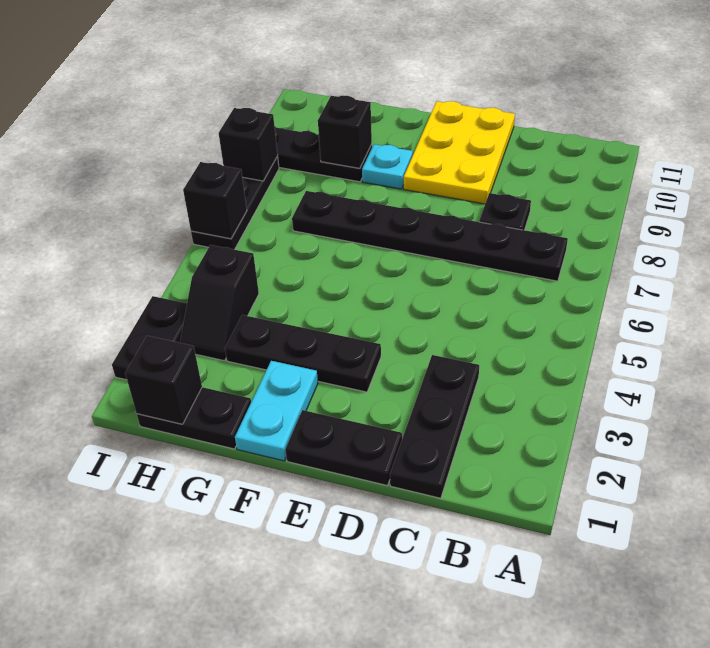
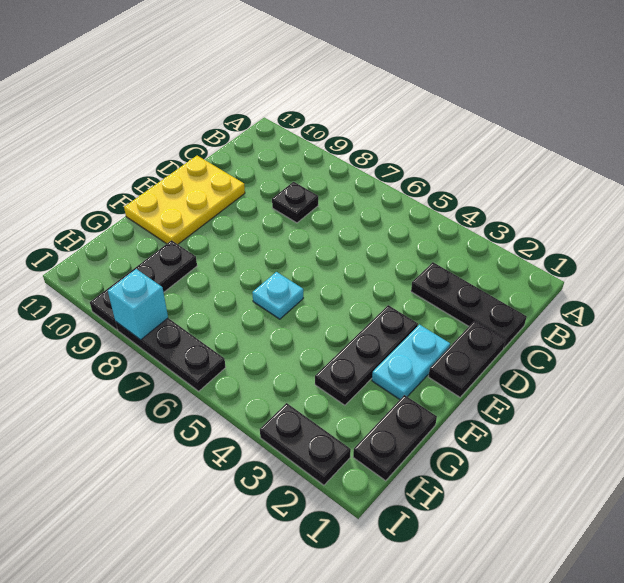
black 1x6 plate [292,191,568,281] -> none
yellow 2x3 plate [404,101,515,204] -> yellow 2x3 plate turned to [124,156,245,244]
cyan 1x2 plate [235,361,318,461] -> cyan 1x2 plate turned to [372,325,450,399]
cyan 1x1 plate [362,144,413,189] -> cyan 1x1 plate moved to [252,272,303,319]
black 1x1 brick [318,96,372,168] -> none
black 1x1 brick [125,336,202,424] -> none
black 1x2 slope [180,245,259,361] -> none
black 1x1 brick [183,162,247,239] -> none
black 1x1 brick [219,108,278,181] -> cyan 1x1 brick [108,269,168,340]

